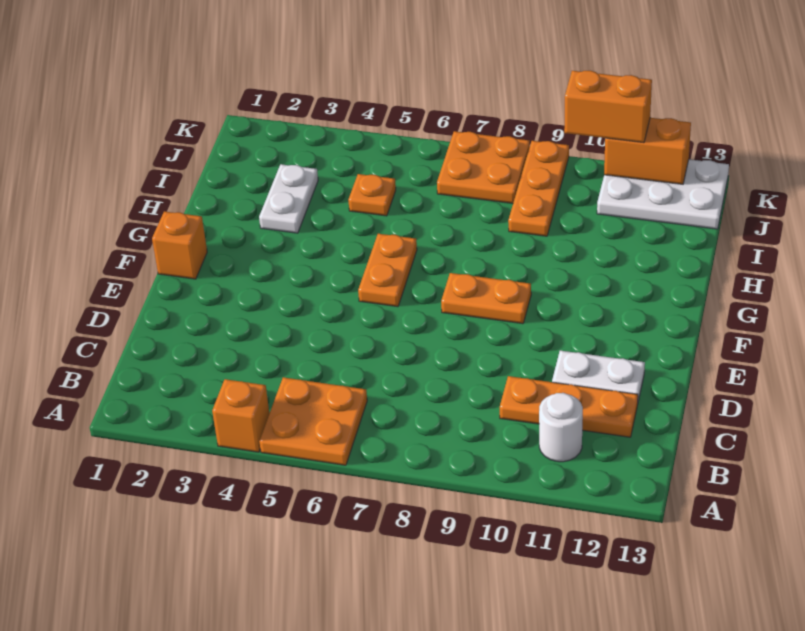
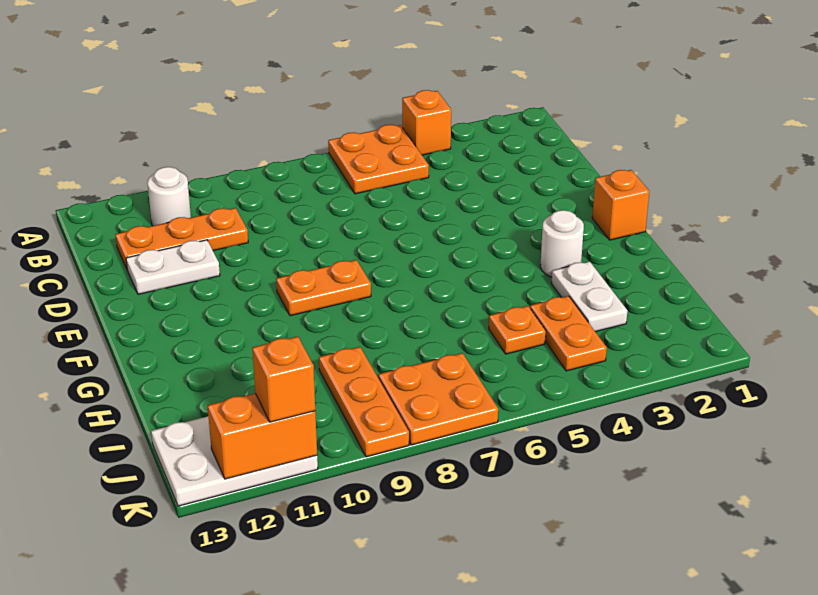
orange 1x2 plate [358,234,417,307] -> orange 1x2 plate moved to [530,296,607,371]
none -> white 1x1 round brick [540,210,584,277]
orange 1x2 brick [564,71,652,143] -> orange 1x1 brick [252,336,315,422]

